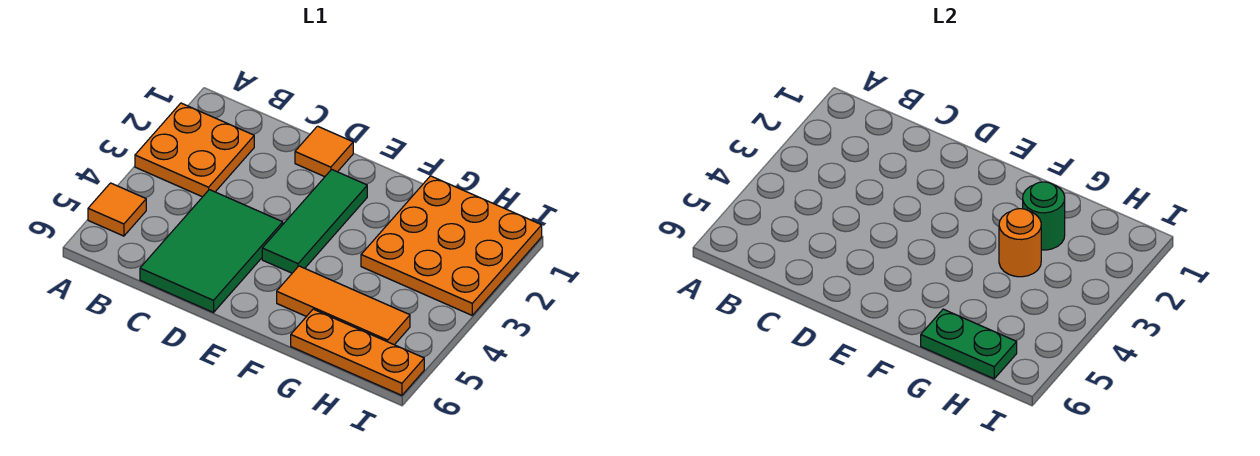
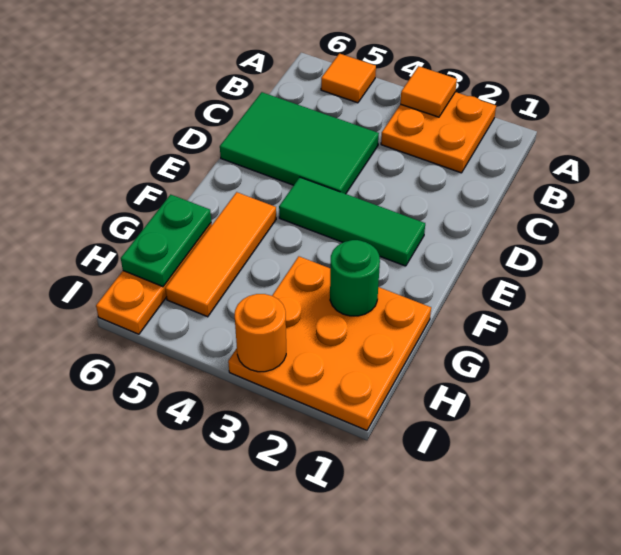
orange 1x1 tile [295,126,353,177] -> orange 1x1 tile moved to [400,66,457,117]
orange 1x1 round brick [999,209,1041,277] -> orange 1x1 round brick moved to [235,294,286,372]

